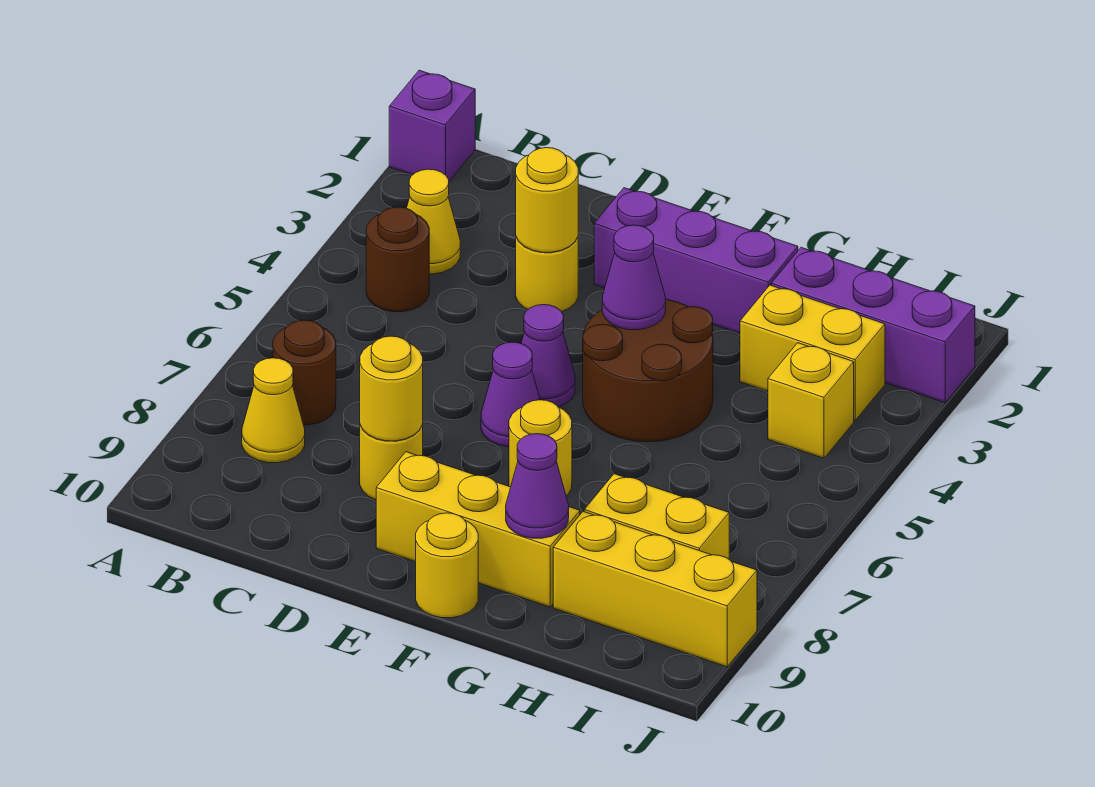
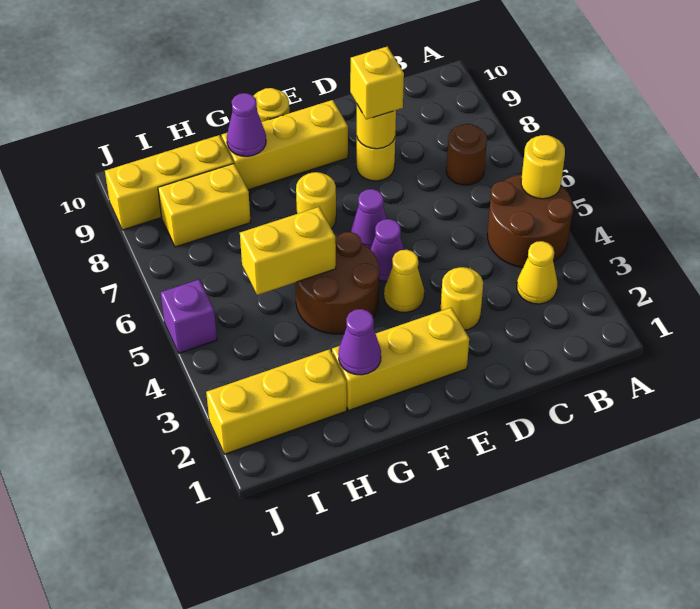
purple 1x1 brick [389,70,475,181] -> purple 1x1 brick moved to [161,280,217,353]
brown 1x1 round brick [366,207,429,312] -> brown 2x2 round brick [487,174,573,268]
yellow 1x1 cone [242,358,305,463] -> yellow 1x1 cone moved to [384,250,424,313]
yellow 1x1 round brick [516,148,578,252] -> yellow 1x1 round brick moved to [521,135,565,199]
purple 1x3 brick [594,188,798,333] -> yellow 1x3 brick [332,308,469,410]
purple 1x1 cone [602,225,665,330] -> purple 1x1 cone moved to [338,309,381,375]
purple 1x3 brick [771,247,975,403] -> yellow 1x3 brick [206,349,347,454]
yellow 1x2 brick [740,285,885,420] -> yellow 1x2 brick moved to [240,207,336,295]
yellow 1x1 brick [768,343,854,458] -> yellow 1x1 brick moved to [350,46,404,119]

